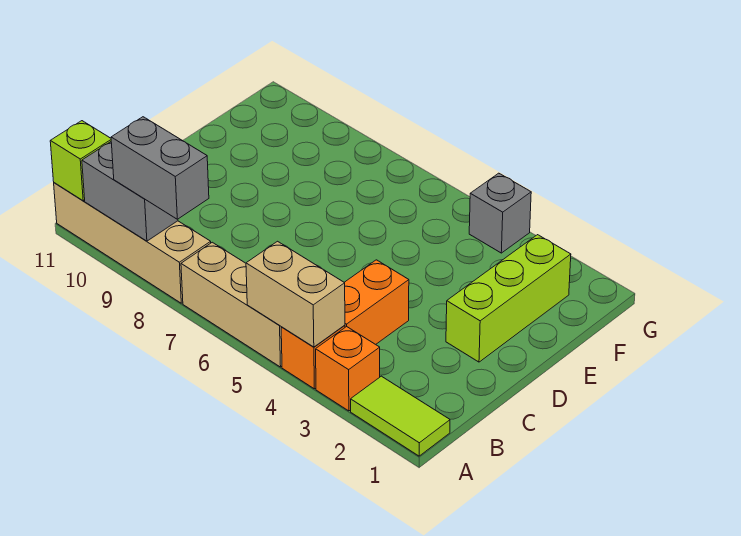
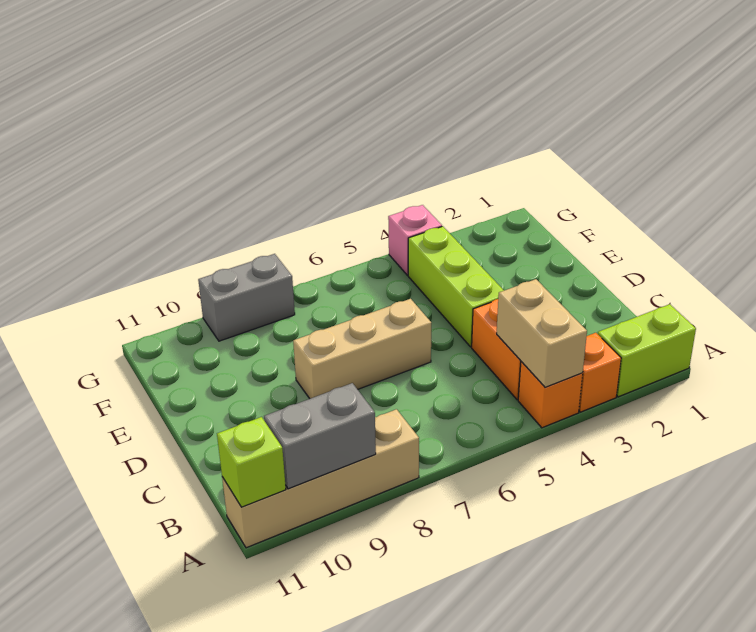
lime 1x2 tile [351,376,450,456] -> lime 1x2 brick [598,304,696,397]
tan 1x2 brick [246,241,345,347] -> tan 1x2 brick turned to [497,279,587,387]
tan 1x3 brick [181,242,282,367] -> tan 1x3 brick moved to [293,299,431,399]
grey 1x2 brick [111,117,209,219] -> grey 1x2 brick moved to [198,254,295,341]
lime 1x3 brick [446,235,571,362] -> lime 1x3 brick moved to [408,226,504,347]
grey 1x1 brick [469,173,531,253] -> pink 1x1 brick [388,205,442,275]

